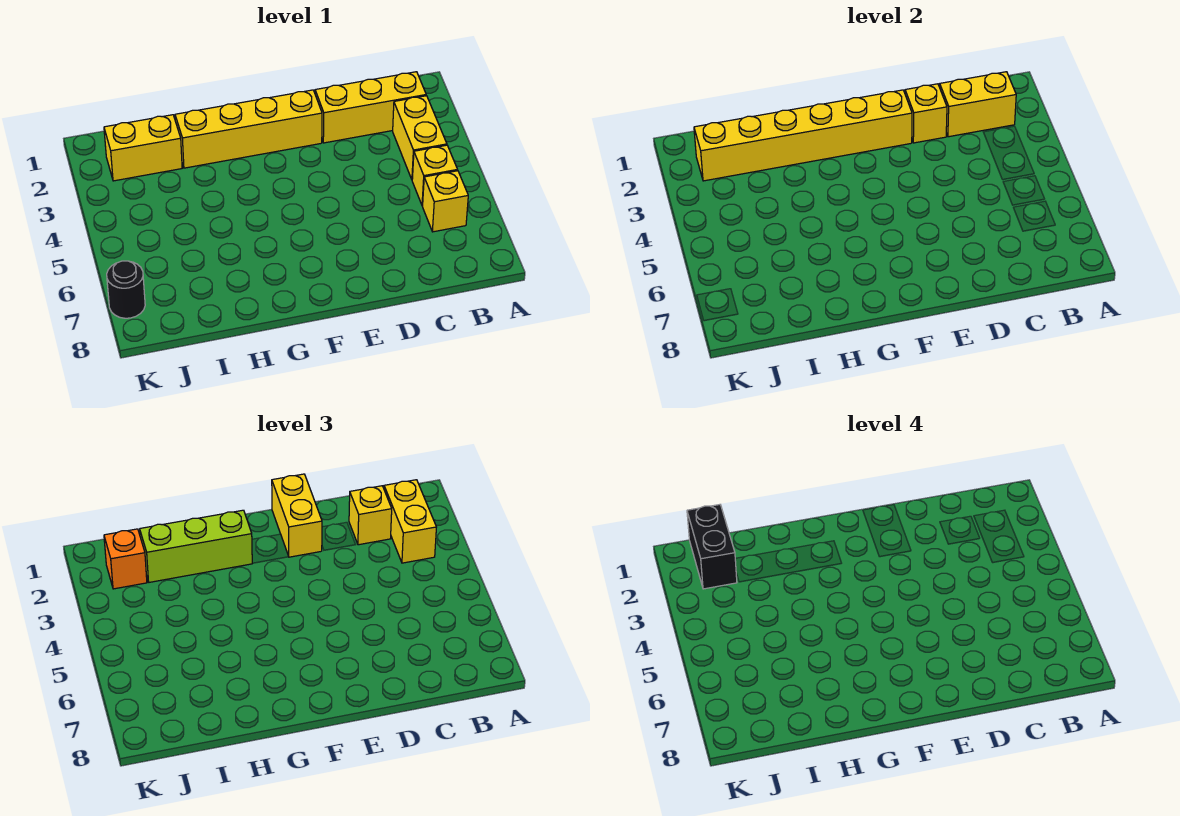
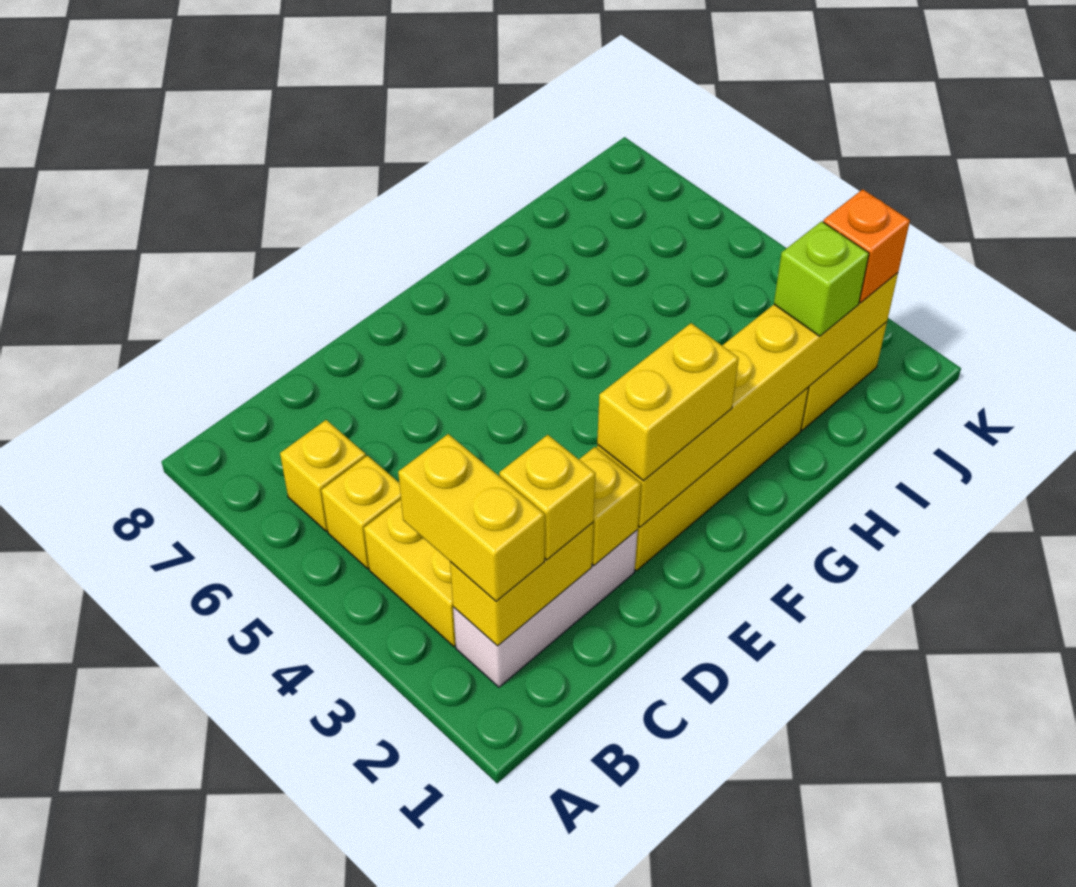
yellow 1x3 brick [315,72,426,143] -> white 1x3 brick [453,530,638,687]
yellow 1x2 brick [272,474,322,557] -> yellow 1x2 brick turned to [597,323,739,481]
lime 1x3 brick [140,510,252,582] -> lime 1x1 brick [774,221,869,336]
black 1x2 brick [687,505,737,589] -> none
black 1x1 round brick [107,261,145,318] -> none

